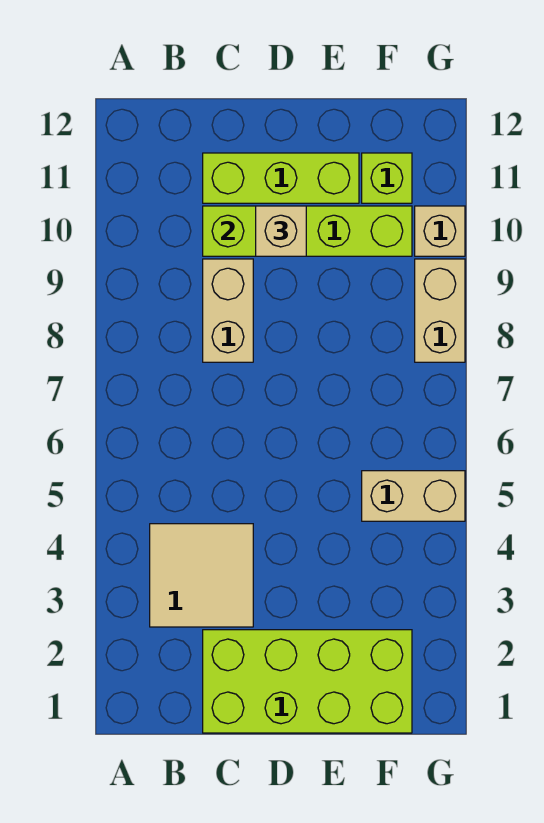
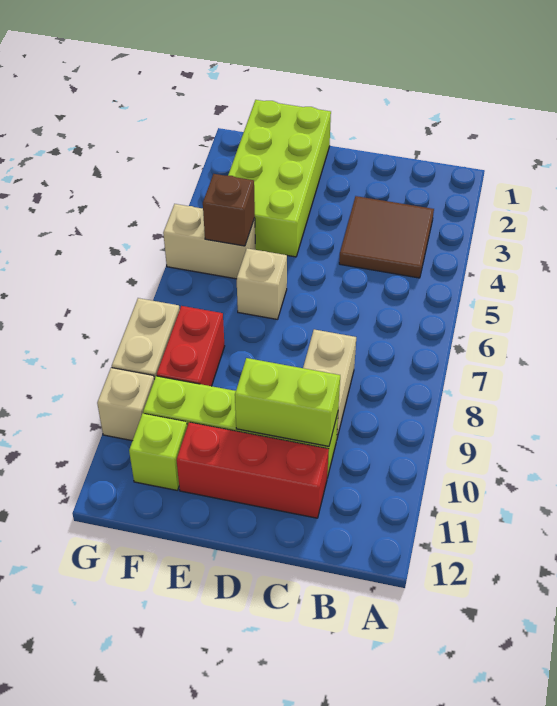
tan 2x2 tile [150,524,253,627] -> brown 2x2 tile [339,196,434,278]
lime 2x4 brick [203,630,412,733] -> lime 2x4 brick turned to [228,100,331,257]
lime 1x3 brick [203,153,359,203] -> red 1x3 brick [176,422,329,518]
tan 1x1 brick [256,206,306,256] -> tan 1x1 brick moved to [237,248,287,319]
none -> brown 1x1 brick [203,174,255,246]
none -> red 1x2 brick [157,306,225,386]

